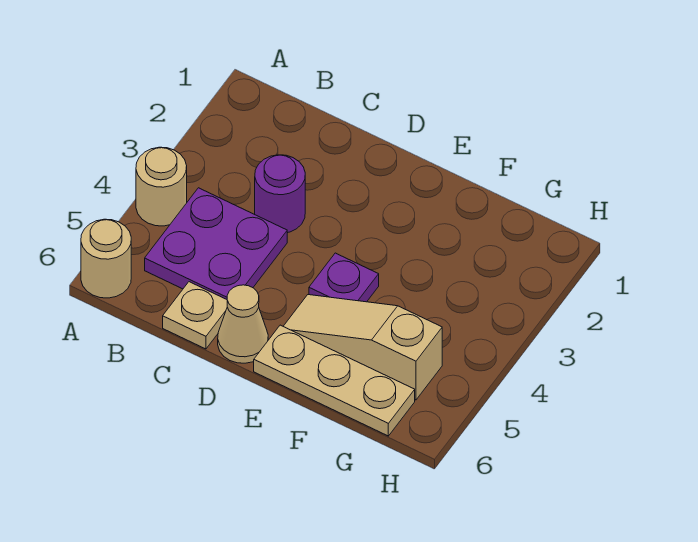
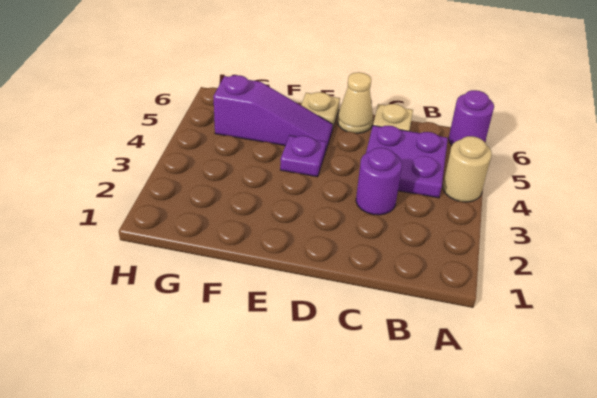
tan 1x1 round brick [81,219,131,298] -> purple 1x1 round brick [449,90,494,145]
tan 1x3 slope [283,295,442,400] -> purple 1x3 slope [213,75,333,152]
tan 1x3 plate [254,325,415,436] -> tan 1x1 plate [301,92,340,127]

